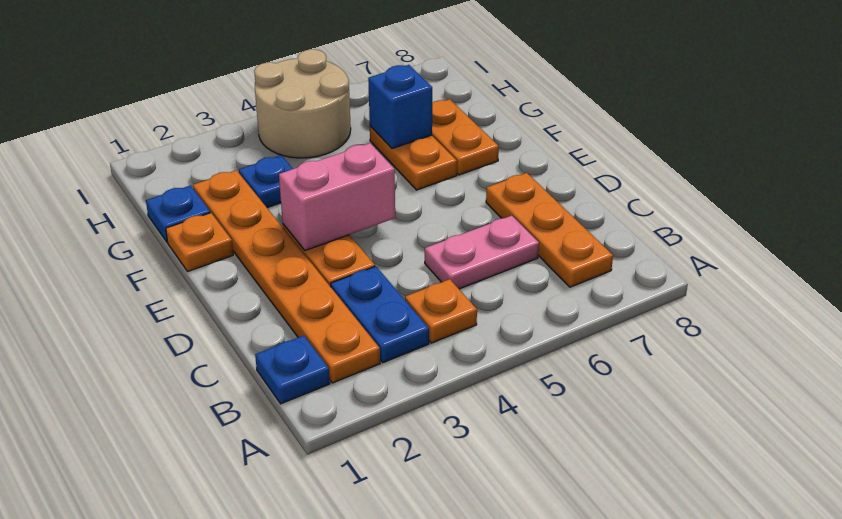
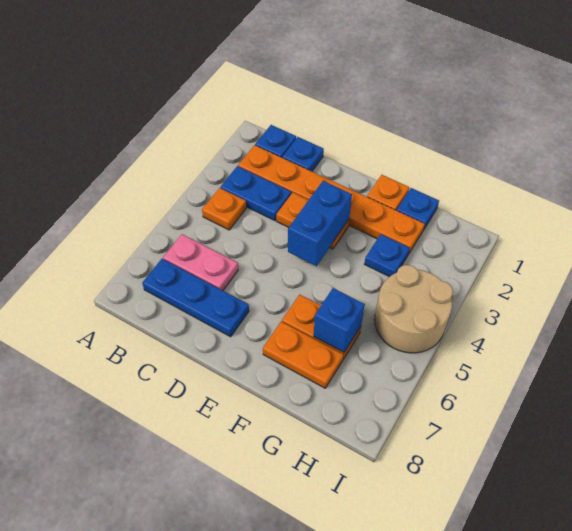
orange 1x3 plate [486,173,613,287] -> blue 1x3 plate [142,259,249,337]
none -> blue 1x1 plate [282,137,324,171]
pink 1x2 plate [425,216,539,289] -> pink 1x2 plate turned to [163,234,238,290]
pink 1x2 brick [279,143,395,251] -> blue 1x2 brick [288,181,352,266]

